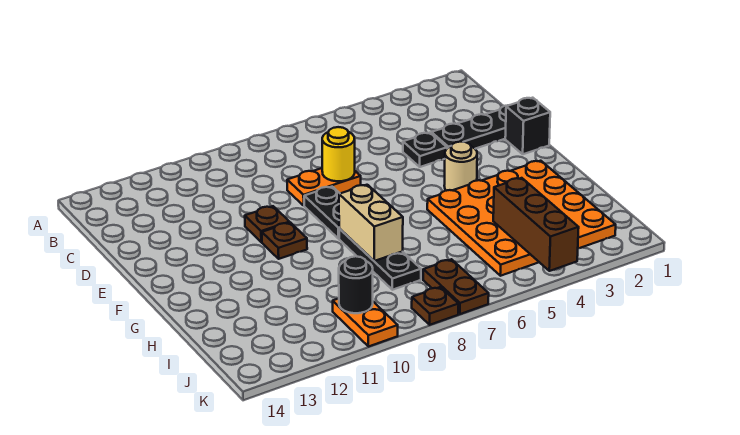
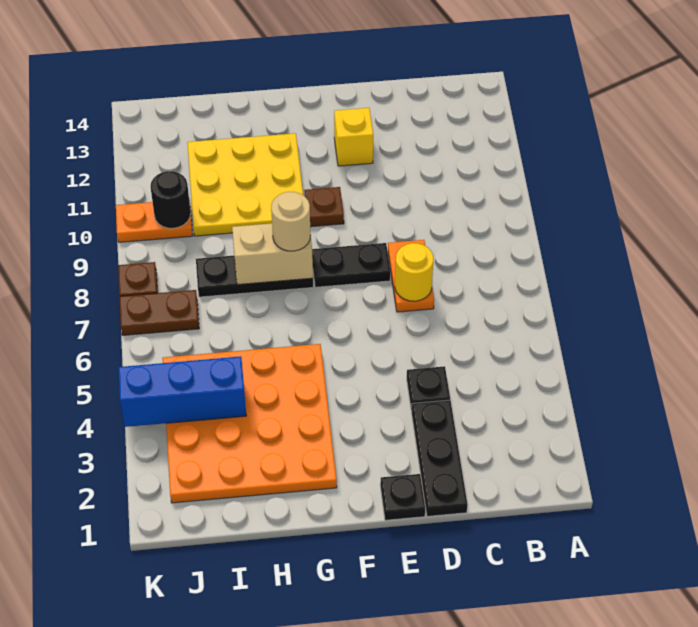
black 1x1 brick [505,98,550,154] -> black 1x1 plate [380,474,425,520]
brown 1x1 plate [245,206,290,242] -> none
none -> yellow 1x1 brick [334,108,373,166]
tan 1x1 round brick [444,142,477,191] -> tan 1x1 round brick moved to [271,192,311,251]
none -> yellow 3x3 plate [187,133,303,236]
brown 1x3 brick [493,178,579,271] -> blue 1x3 brick [119,356,246,427]

